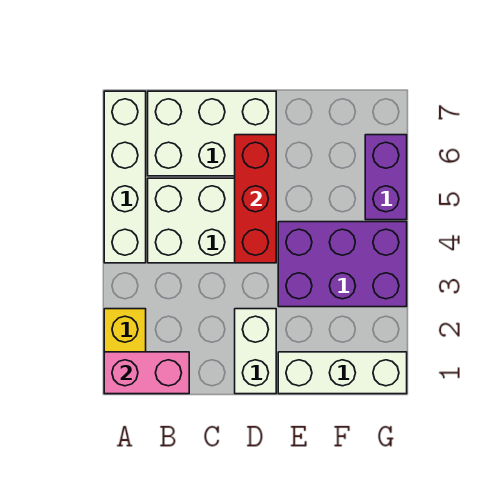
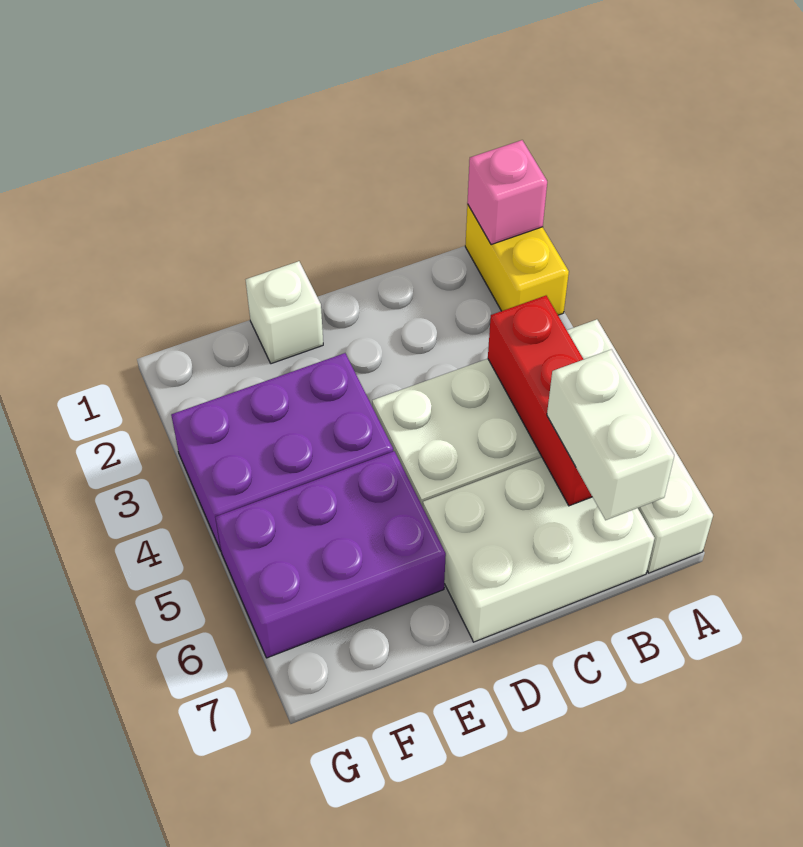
pink 1x2 brick [104,352,189,394] -> pink 1x1 brick [467,140,547,245]
white 1x2 brick [235,309,276,394] -> white 1x2 brick moved to [547,349,674,520]
red 1x3 brick [235,135,276,263] -> red 1x3 brick moved to [488,296,592,506]
white 1x3 brick [278,352,407,394] -> white 1x1 brick [246,261,323,364]
purple 1x2 brick [365,135,407,220] -> purple 2x3 brick [216,451,446,658]

